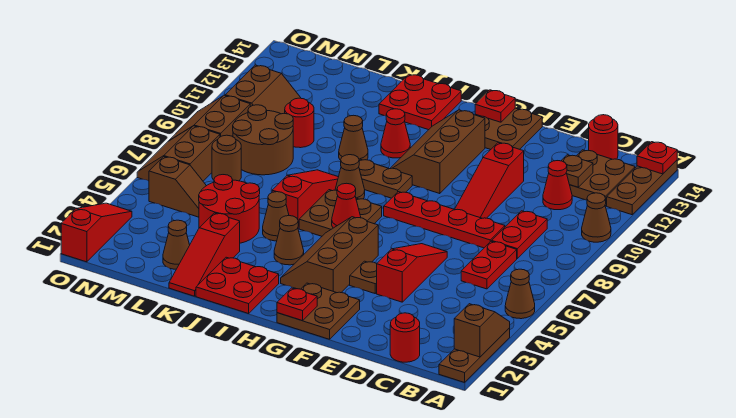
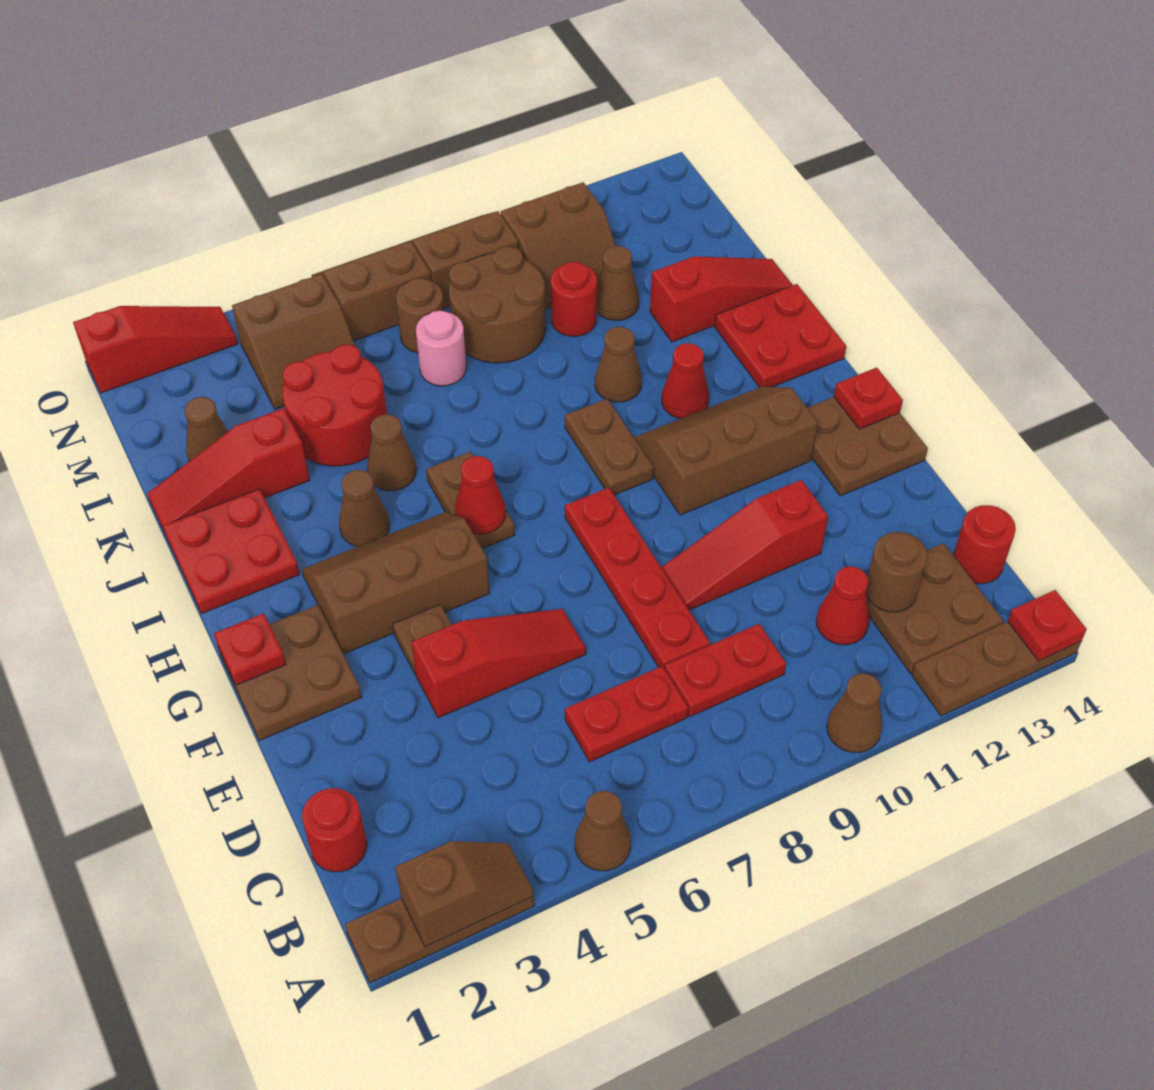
brown 1x1 plate [561,155,593,187] -> brown 1x1 round brick [866,532,928,612]
brown 2x2 plate [299,190,382,236] -> brown 1x2 plate [426,452,515,549]
brown 1x1 cone [335,155,365,199] -> brown 1x1 cone moved to [597,246,639,320]
red 1x3 slope [272,170,338,228] -> red 1x3 slope moved to [650,257,793,342]
none -> pink 1x1 round brick [416,311,466,386]
brown 1x2 slope [149,157,206,217] -> brown 2x2 slope [232,274,355,409]

